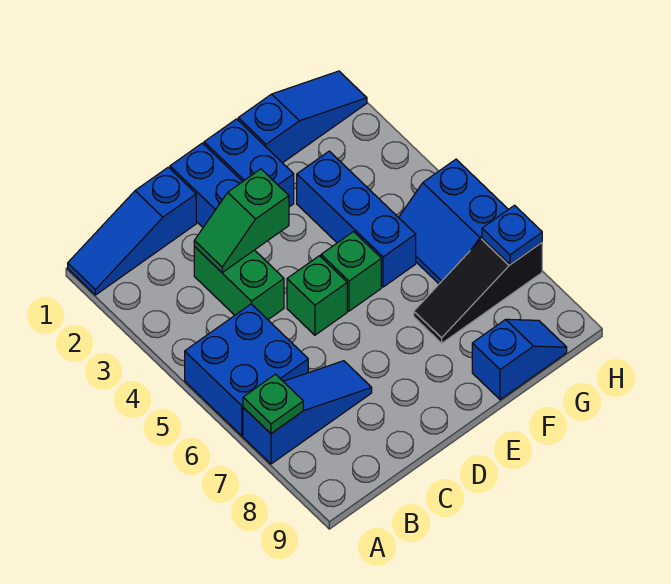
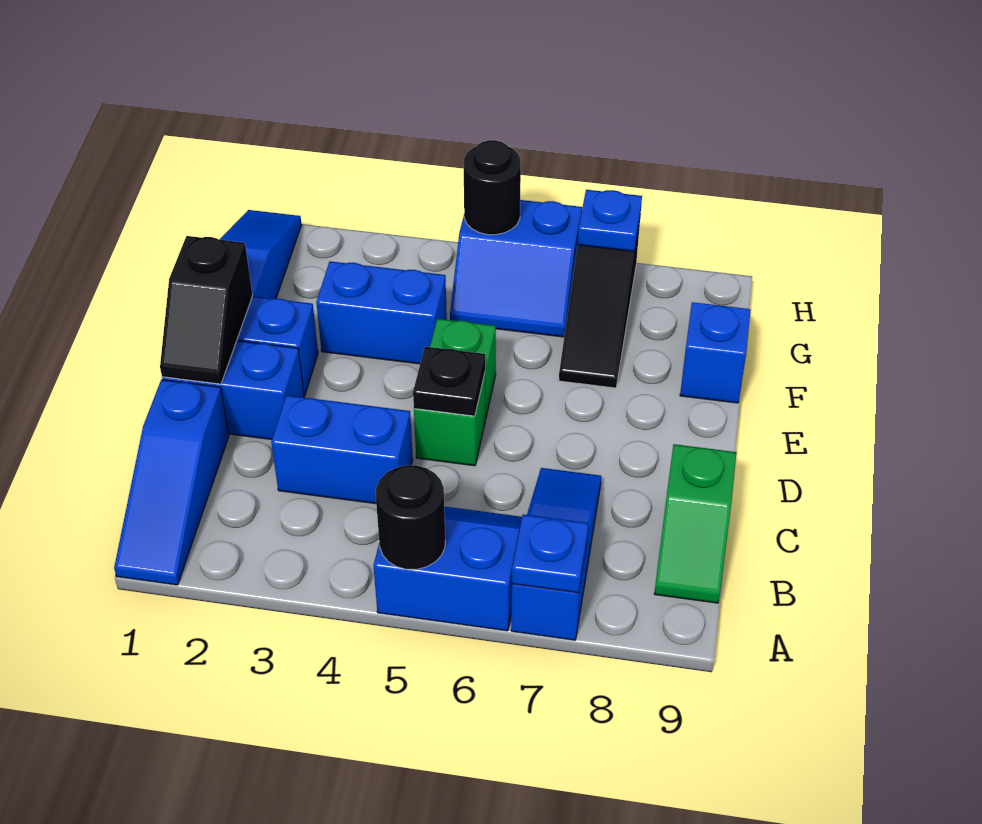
blue 2x2 brick [185,304,308,436] -> blue 2x2 slope [374,507,522,631]
none -> black 1x1 round brick [376,465,445,569]
green 1x1 plate [243,374,303,434] -> blue 1x1 plate [512,514,588,593]
green 1x2 brick [194,246,284,320] -> blue 1x2 brick [271,395,413,504]
green 1x2 slope [194,169,289,272] -> green 1x2 slope moved to [654,444,736,603]
none -> black 1x2 slope [160,236,253,384]
none -> black 1x1 plate [413,347,485,416]
blue 1x3 brick [297,151,416,287] -> blue 1x2 brick [316,261,447,364]
none -> black 1x1 round brick [464,140,521,235]

